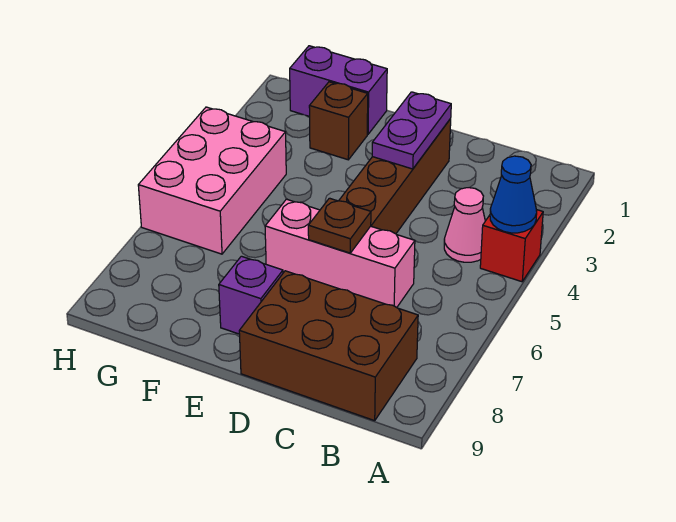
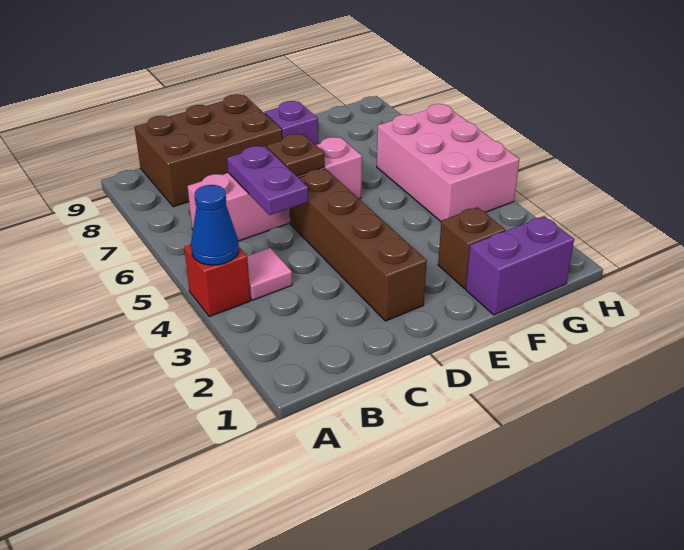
pink 1x1 cone [444,188,485,262] -> pink 1x1 tile [247,248,292,300]
pink 1x3 brick [265,199,415,307] -> pink 1x4 brick [187,137,362,241]
purple 1x2 plate [372,92,451,169] -> purple 1x2 plate moved to [227,146,308,215]

